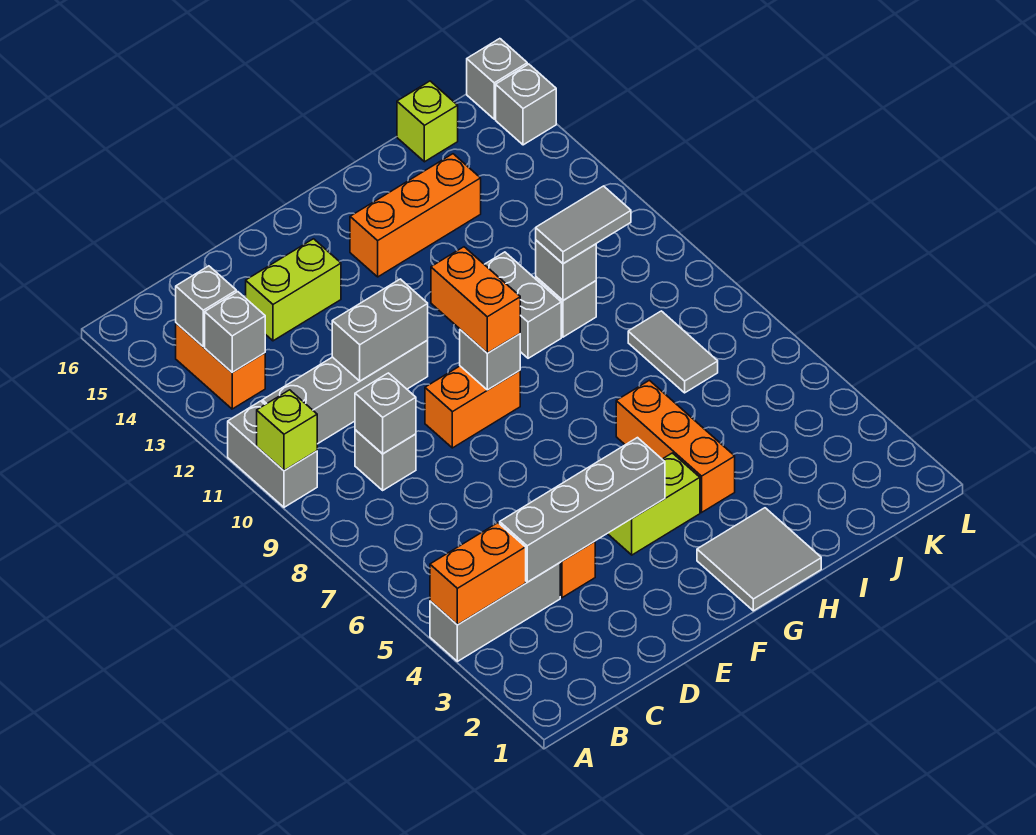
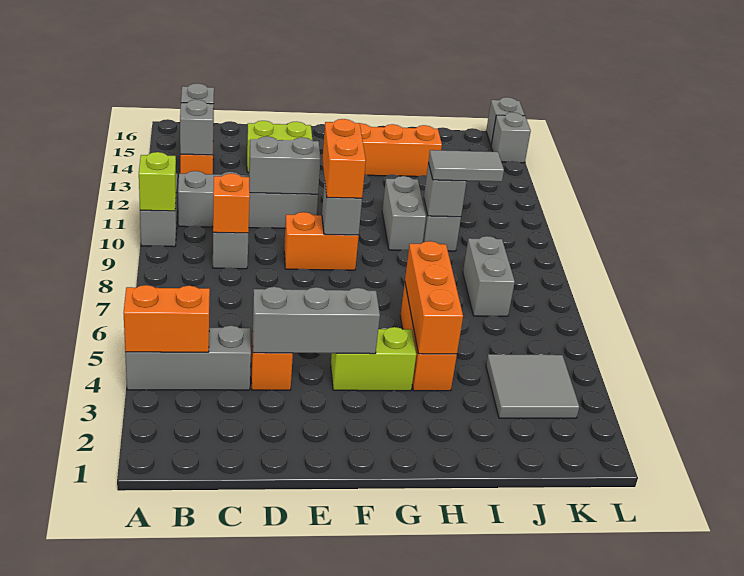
grey 1x4 brick [500,438,665,582] -> grey 1x3 brick [252,287,380,354]
grey 1x1 brick [355,373,416,454] -> orange 1x1 brick [213,173,250,233]
grey 2x2 tile [697,508,821,611] -> grey 2x2 tile moved to [486,354,579,418]
none -> orange 1x3 brick [405,241,463,354]
grey 1x2 tile [628,311,718,393] -> grey 1x2 brick [463,236,515,316]
lime 1x1 brick [397,81,458,162] -> none

